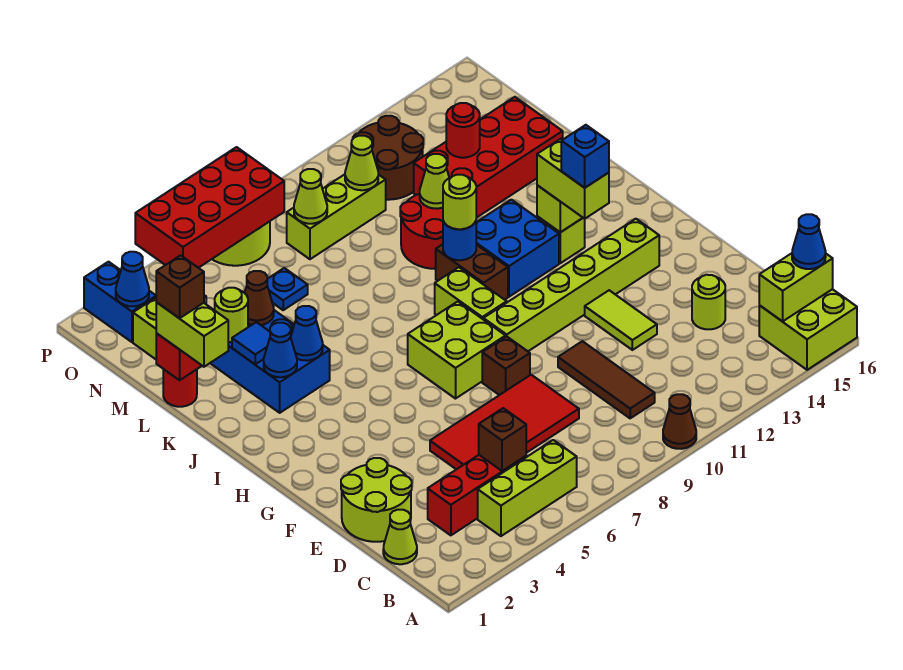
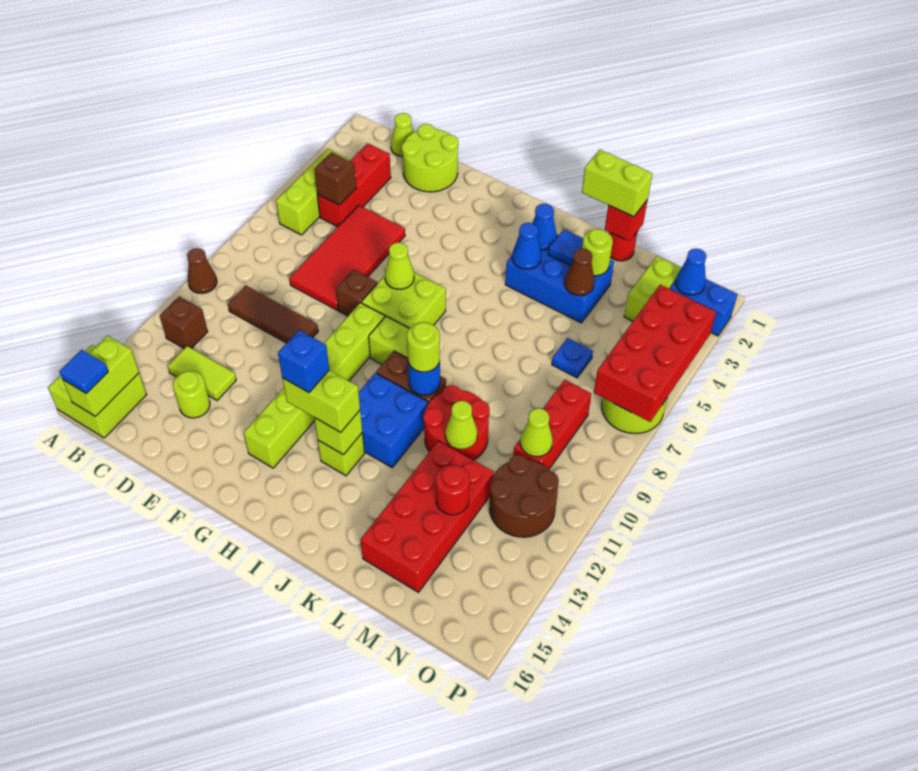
blue 1x1 cone [792,214,826,269] -> blue 1x1 tile [59,350,108,394]
lime 1x2 tile [585,290,657,350] -> lime 1x2 tile moved to [168,346,236,401]
brown 1x1 brick [156,255,204,318] -> brown 1x1 brick moved to [160,296,208,348]
lime 1x3 brick [287,174,386,259] -> red 1x3 brick [513,380,591,469]
lime 1x1 cone [294,169,327,224] -> lime 1x1 cone moved to [385,242,414,289]

